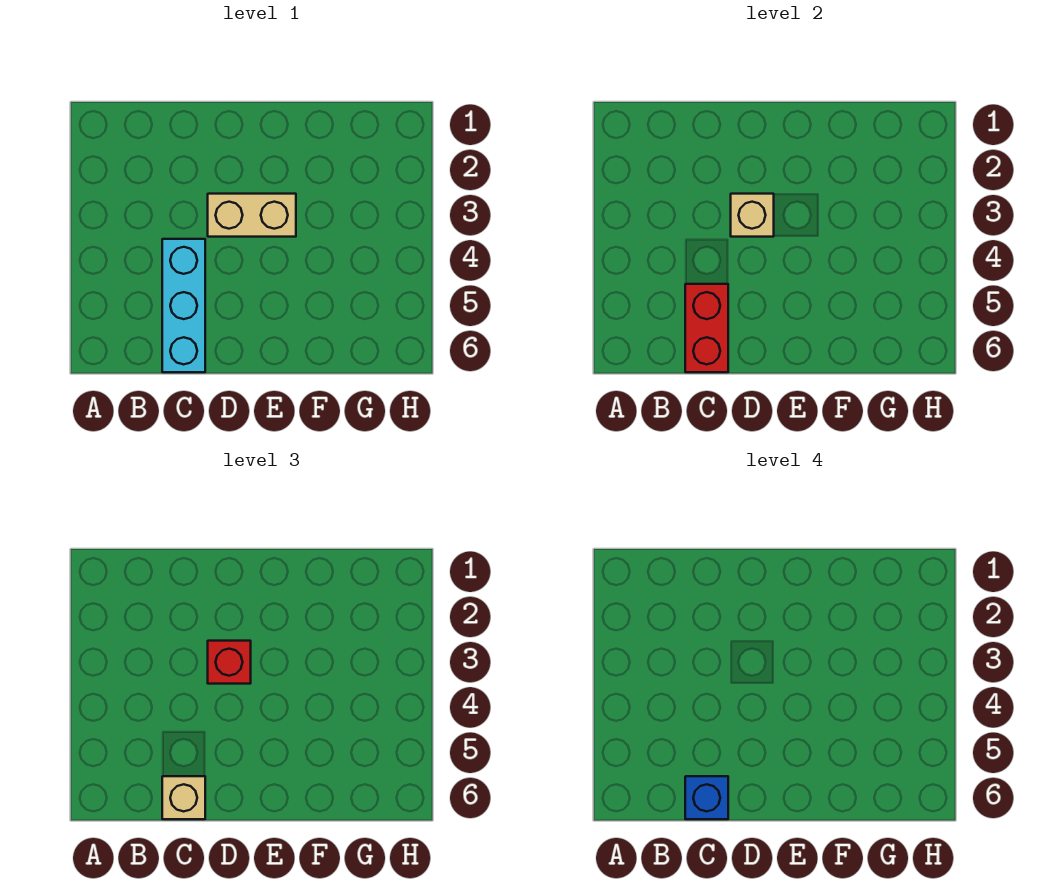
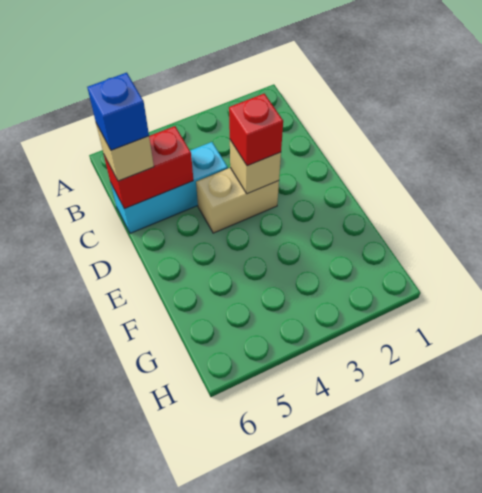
tan 1x2 brick [208,194,296,237] -> tan 1x2 brick turned to [196,168,279,233]

